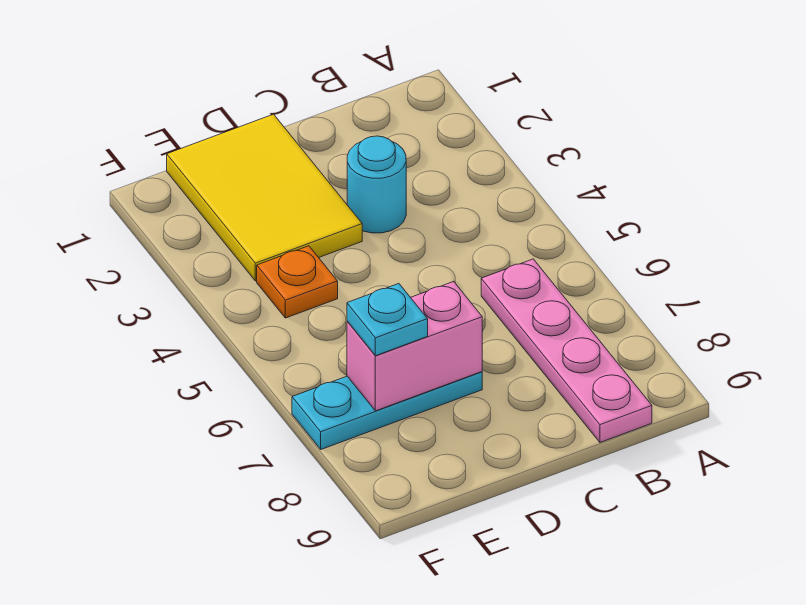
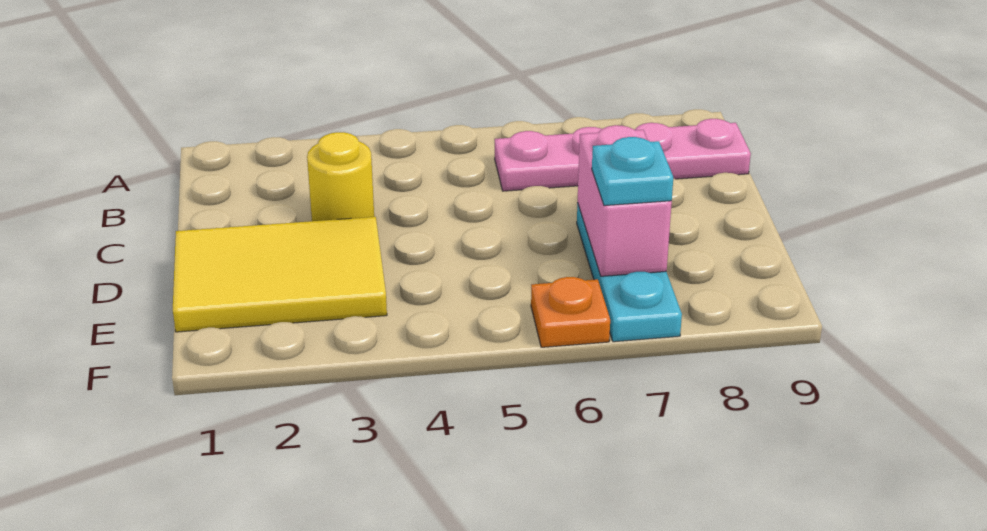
cyan 1x1 round brick [347,136,406,233] -> yellow 1x1 round brick [307,132,374,221]
orange 1x1 plate [257,246,338,318] -> orange 1x1 plate moved to [531,277,610,347]

